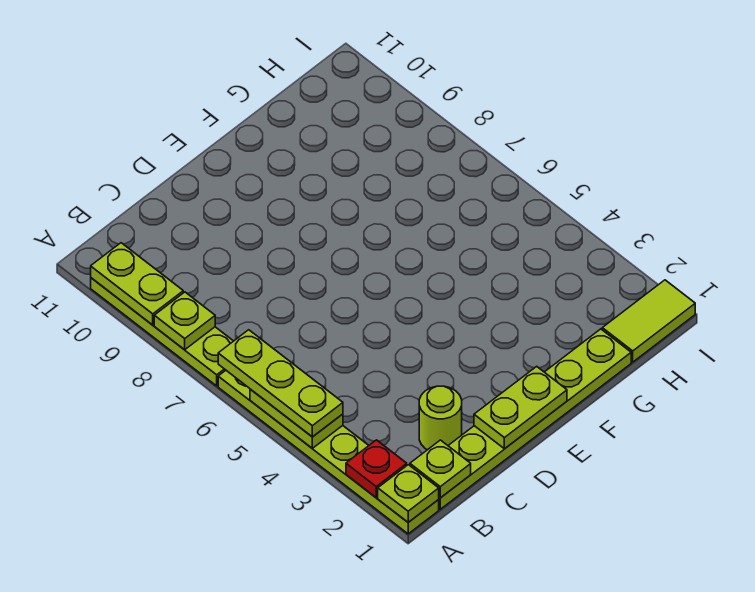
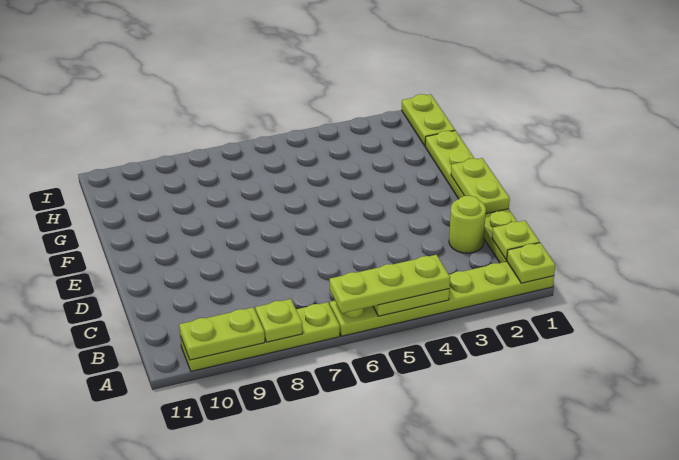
red 1x1 plate [346,440,407,497] -> none
lime 1x2 tile [602,280,695,362] -> lime 1x2 plate [402,94,455,146]

